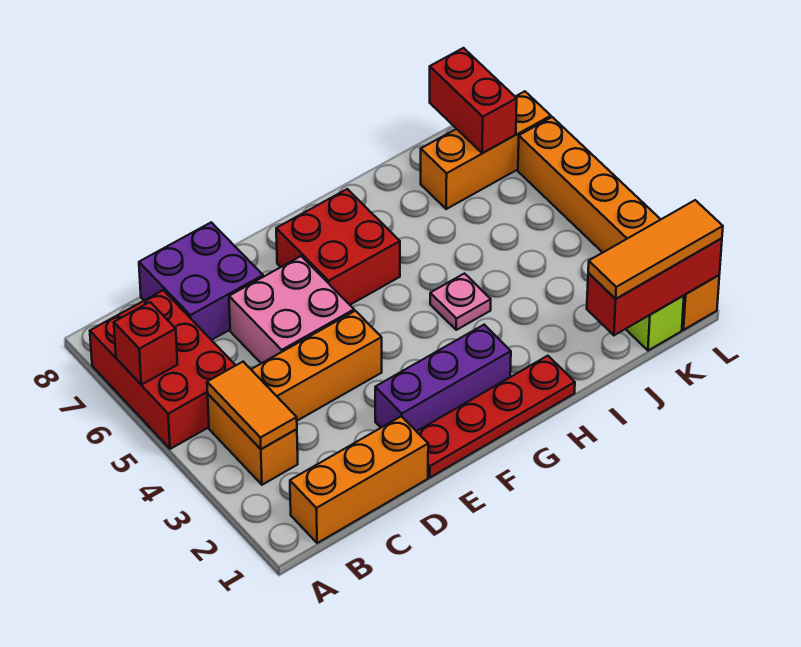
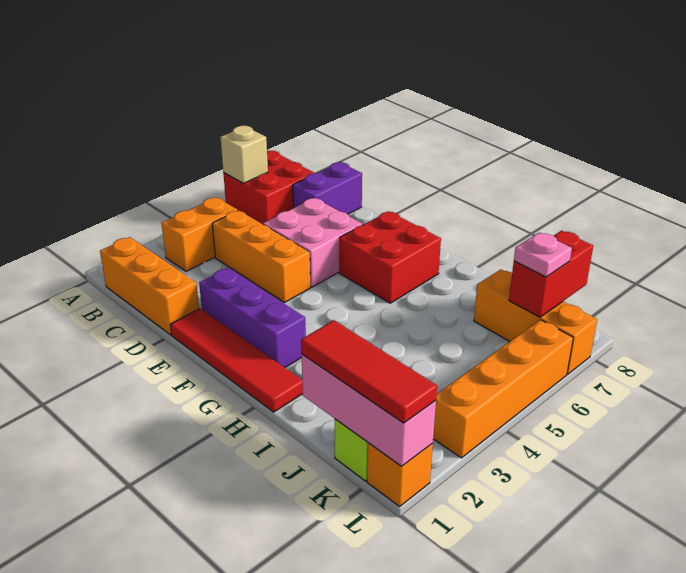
red 2x3 brick [90,290,236,449] -> red 2x2 brick [223,151,315,224]
red 1x1 brick [114,302,178,385] -> tan 1x1 brick [221,126,268,183]
orange 1x2 tile [207,362,297,449] -> none
purple 2x2 brick [139,222,263,340] -> purple 1x2 brick [293,162,362,214]
red 1x4 plate [416,356,575,477] -> red 1x4 tile [170,308,303,412]
pink 1x1 plate [430,274,491,330] -> pink 1x1 plate moved to [514,232,572,277]
red 1x3 brick [587,238,722,335] -> pink 1x3 brick [302,354,436,466]
orange 1x3 tile [588,200,723,299] -> red 1x3 tile [301,320,437,423]

